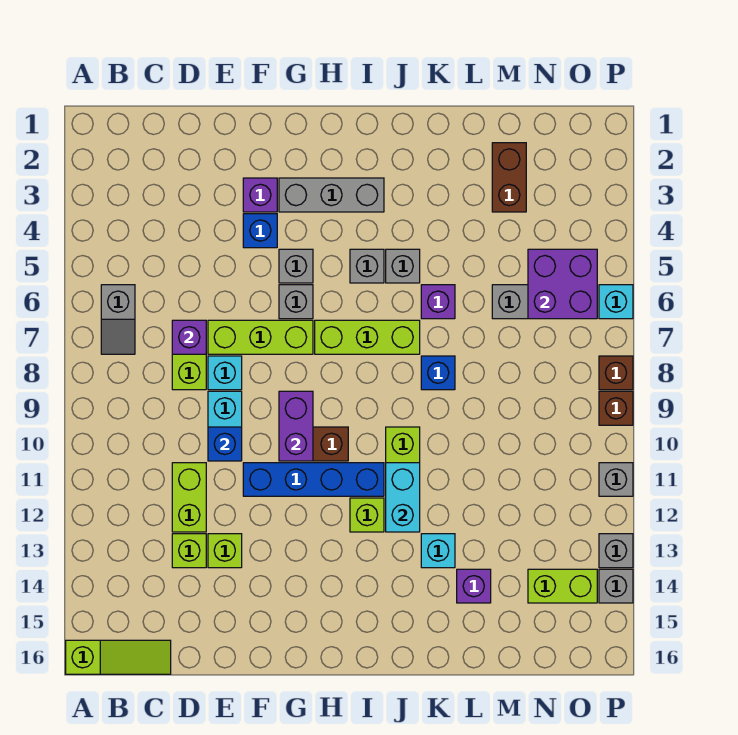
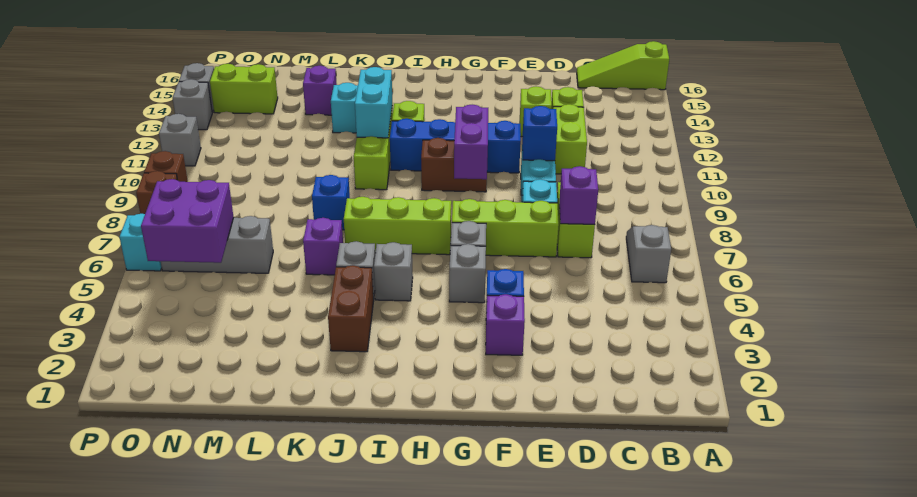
grey 1x3 brick [279,178,384,212] -> none
brown 1x2 brick [492,143,526,212] -> brown 1x2 brick moved to [328,265,374,352]

